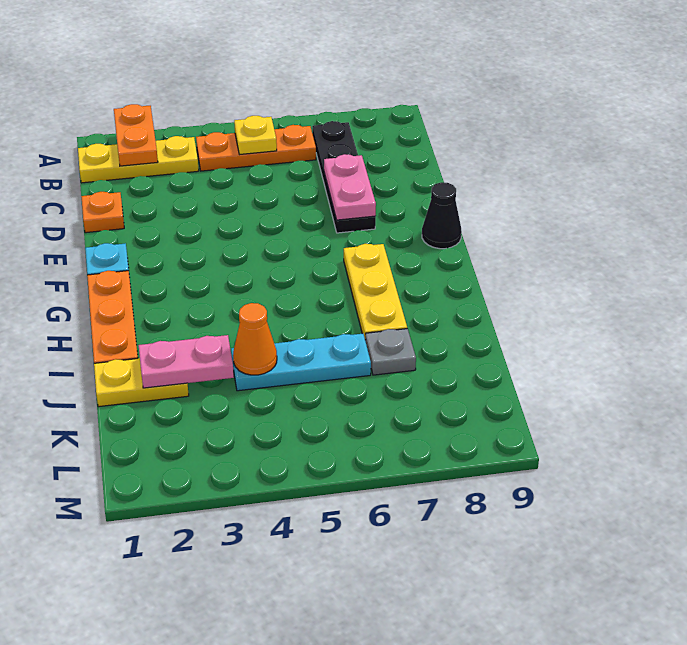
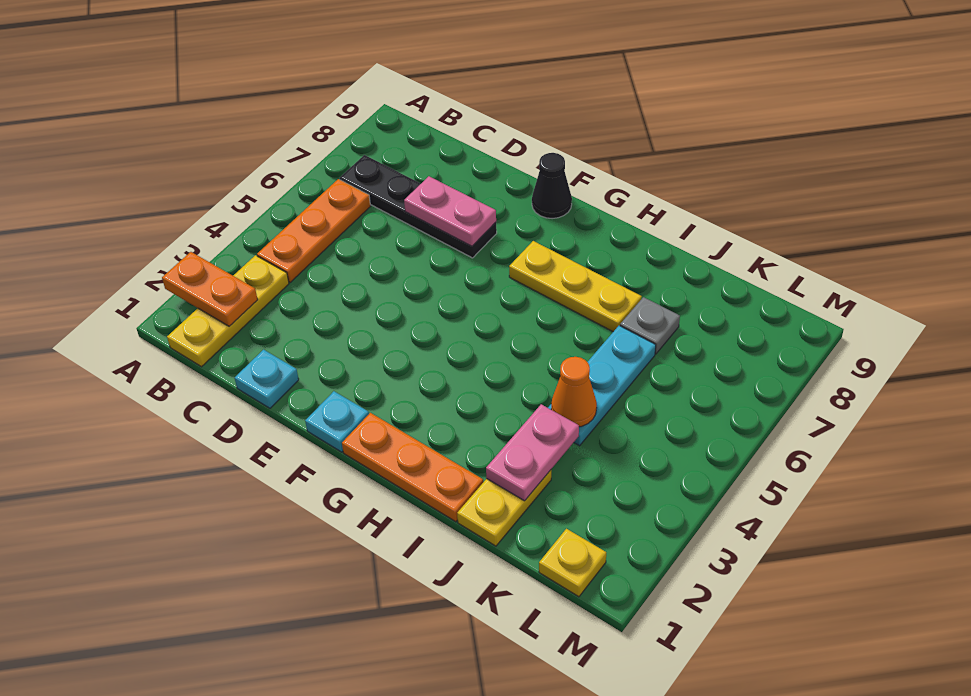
yellow 1x1 plate [234,116,277,154] -> yellow 1x1 plate moved to [539,529,606,597]
orange 1x1 plate [81,192,124,233] -> cyan 1x1 plate [235,350,299,408]

